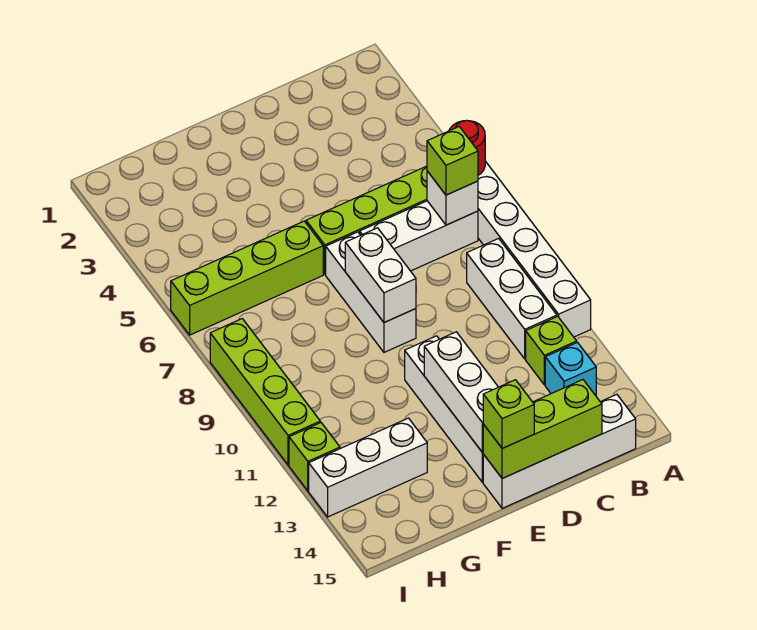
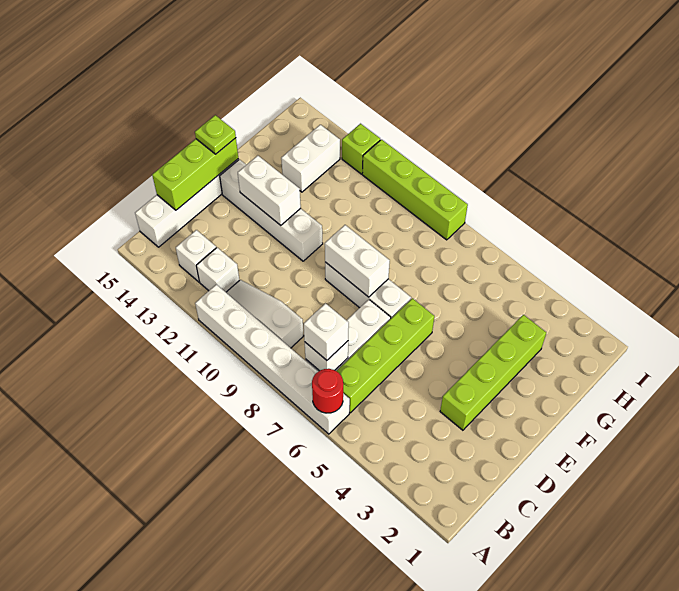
lime 1x1 brick [427,127,478,195] -> white 1x1 brick [304,303,349,360]
white 1x3 brick [467,238,557,359] -> white 1x3 slope [226,280,304,348]
lime 1x1 brick [526,316,577,385] -> white 1x1 brick [196,248,239,292]
cyan 1x1 brick [545,342,596,396] -> white 1x1 brick [176,230,216,282]
white 1x3 brick [424,332,498,453] -> white 1x2 brick [238,156,301,225]
lime 1x1 brick [483,380,534,449] -> lime 1x1 plate [195,115,236,154]
lime 1x4 brick [171,221,323,335] -> lime 1x4 brick moved to [440,315,546,430]
white 1x3 brick [309,418,427,517] -> white 1x2 brick [281,125,340,192]

